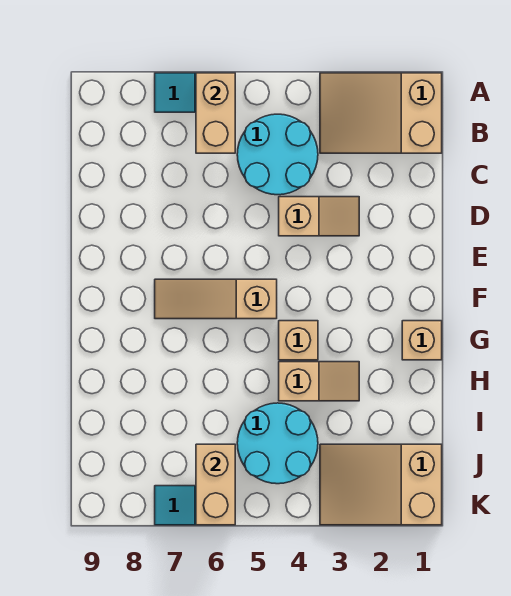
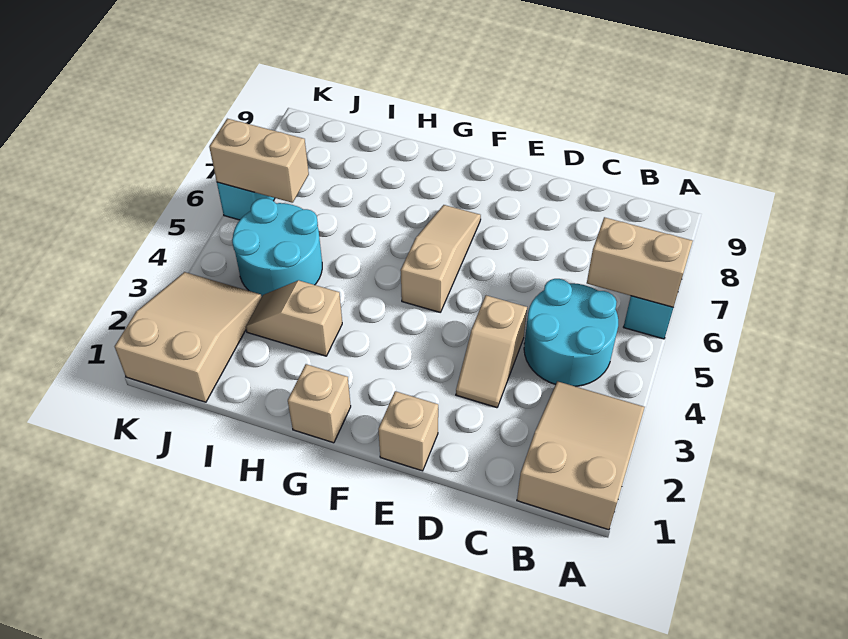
tan 1x1 brick [279,321,318,360] -> tan 1x1 brick moved to [378,391,438,471]
tan 1x2 slope [279,362,359,401] -> tan 1x2 slope turned to [246,280,342,356]

